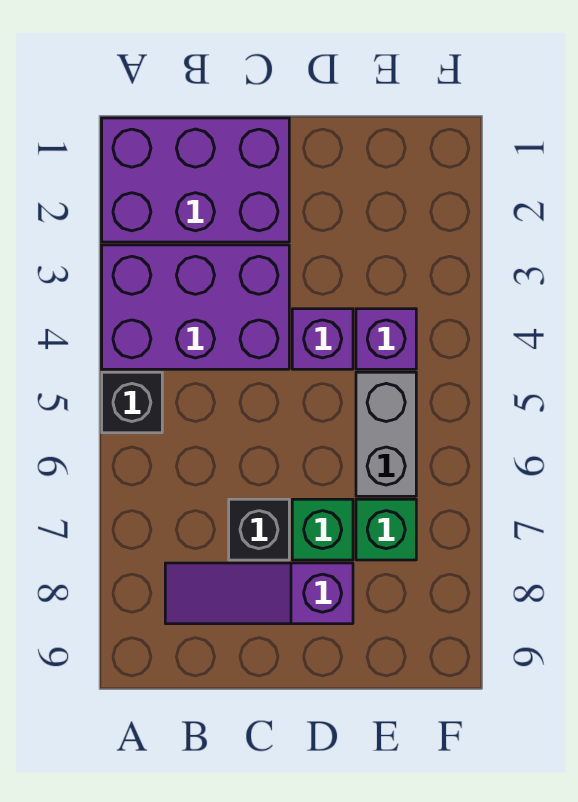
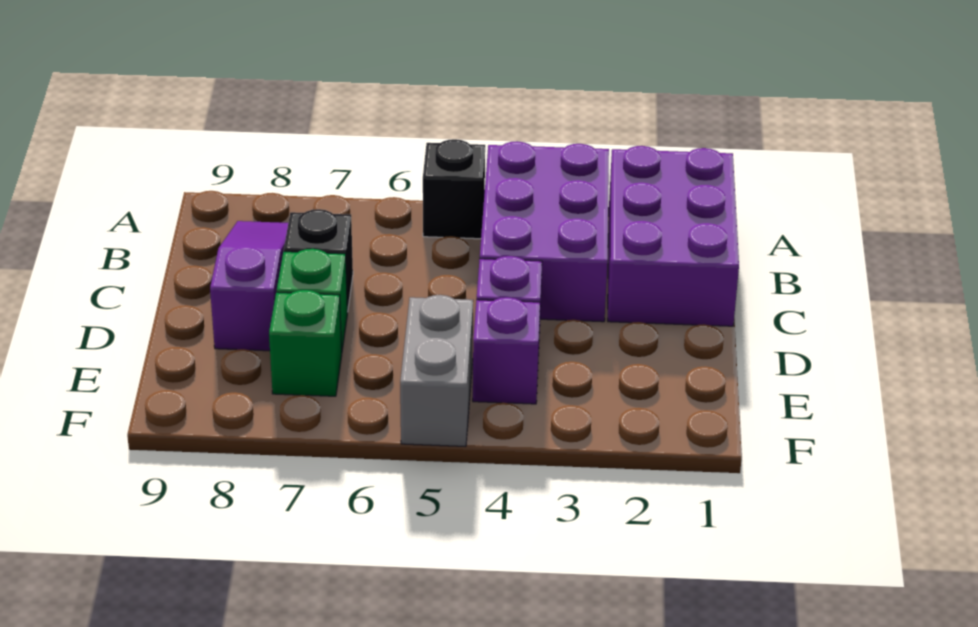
grey 1x2 brick [356,372,416,496] -> grey 1x2 brick turned to [400,295,473,446]

